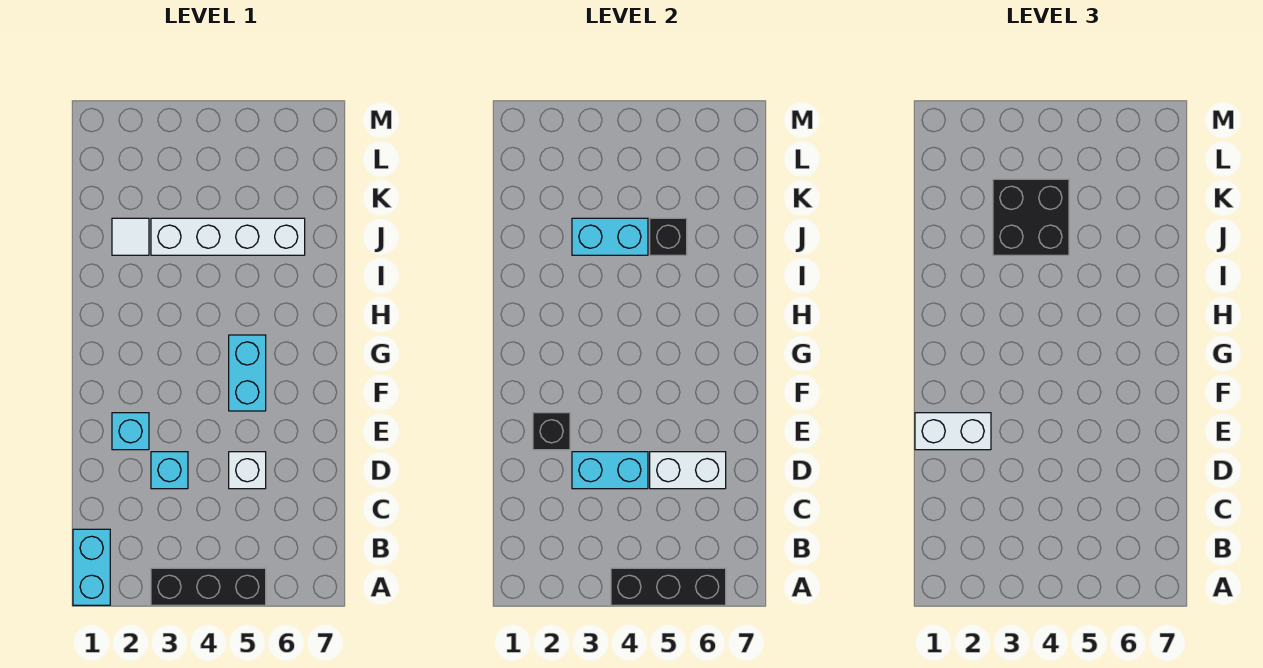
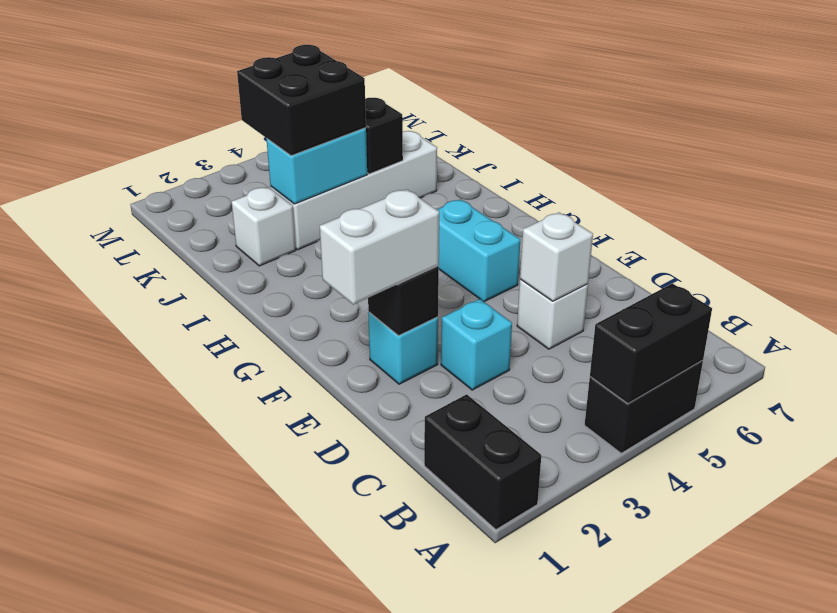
cyan 1x2 brick [73,529,110,605] -> black 1x2 brick [424,394,541,530]
black 1x3 brick [151,568,266,605] -> black 1x2 brick [585,360,703,453]
black 1x3 brick [611,568,726,605] -> black 1x2 brick [590,283,712,404]
cyan 1x2 brick [572,452,648,489] -> none
white 1x2 brick [650,452,726,489] -> white 1x1 brick [520,213,593,301]
white 1x1 tile [112,218,149,255] -> white 1x1 brick [232,187,296,266]

